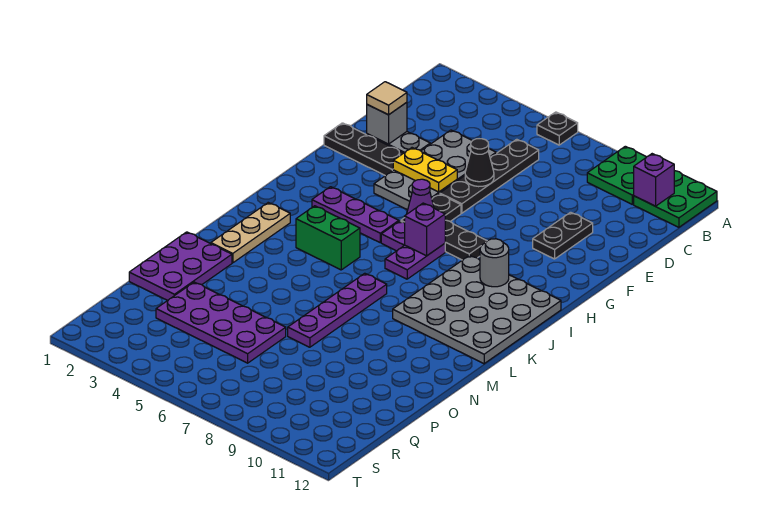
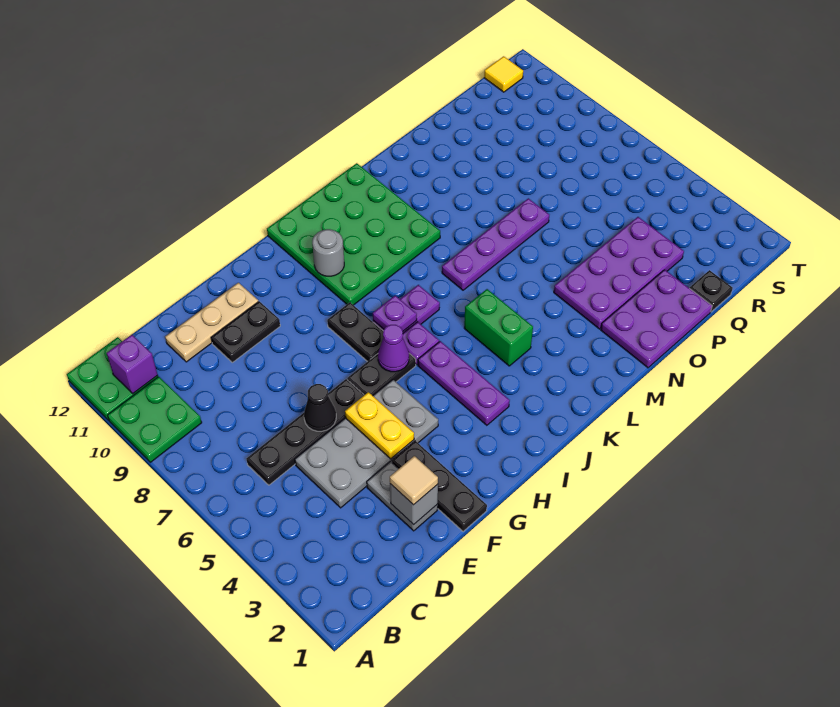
black 1x1 plate [537,112,578,145] -> black 1x1 plate moved to [690,270,733,312]
purple 1x1 brick [405,203,445,256] -> purple 1x1 plate [373,296,417,331]
grey 4x4 plate [393,255,561,364] -> green 4x4 plate [267,163,440,305]
tan 1x3 plate [211,203,290,263] -> tan 1x3 plate moved to [165,283,258,362]
purple 2x4 plate [156,282,286,363] -> purple 2x4 plate turned to [554,217,684,329]
none -> yellow 1x1 tile [484,56,523,92]

